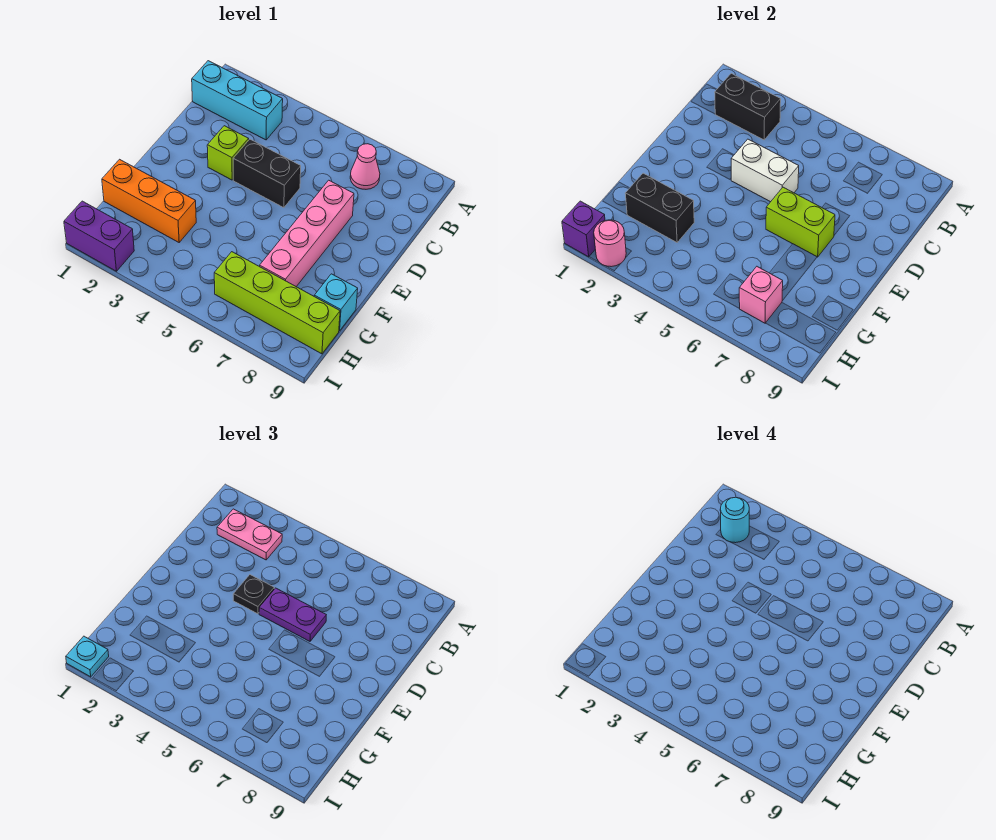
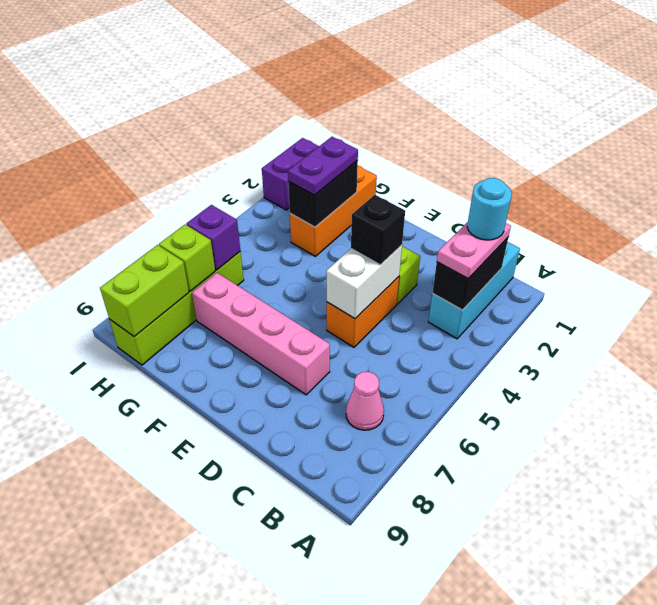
black 1x2 brick [233,139,301,208] -> orange 1x2 brick [327,277,399,347]
black 1x1 plate [233,575,274,614] -> black 1x1 brick [351,195,405,265]
purple 1x2 plate [259,588,326,641] -> purple 1x2 plate moved to [288,137,358,195]
lime 1x2 brick [766,187,835,257] -> lime 1x2 brick moved to [100,245,189,337]
cyan 1x1 brick [314,274,358,331] -> none
pink 1x1 brick [739,267,783,323] -> lime 1x1 brick [159,224,215,291]
purple 1x1 brick [562,201,605,257] -> purple 1x1 brick moved to [187,205,240,270]
cyan 1x1 plate [66,636,109,677] -> none
pink 1x1 round brick [594,220,626,267] -> none

